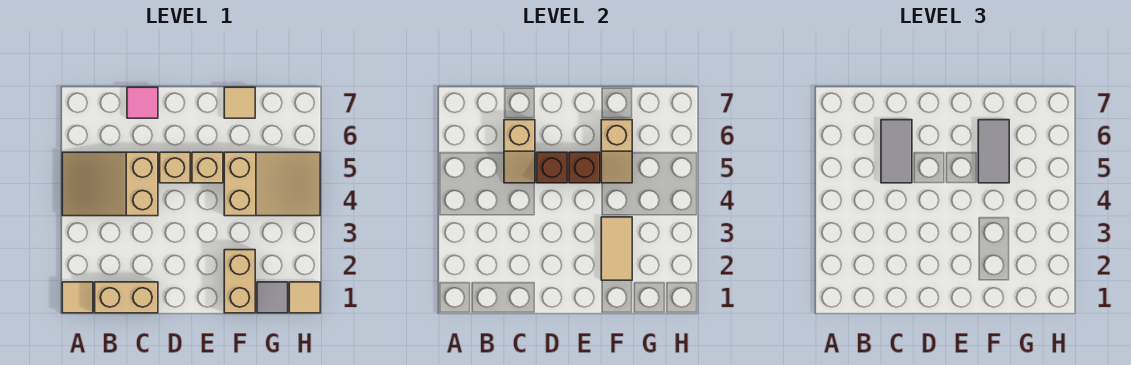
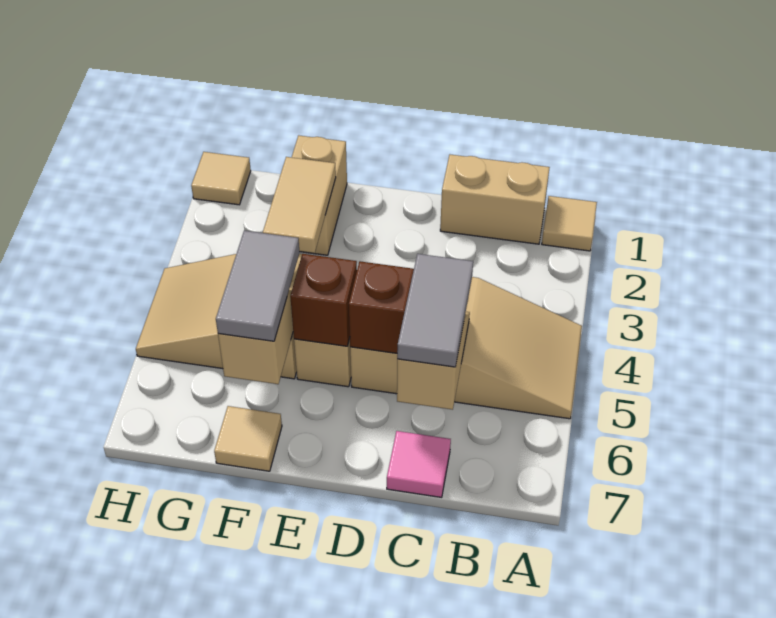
grey 1x1 tile [257,282,288,313] -> none

